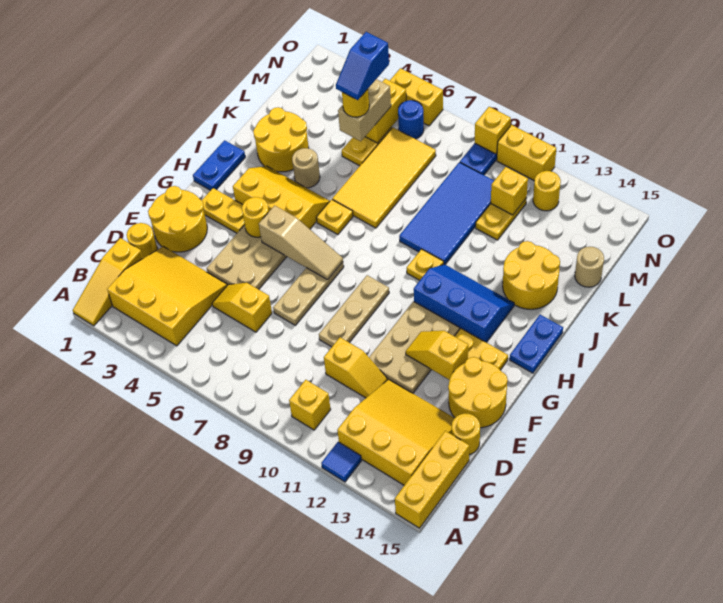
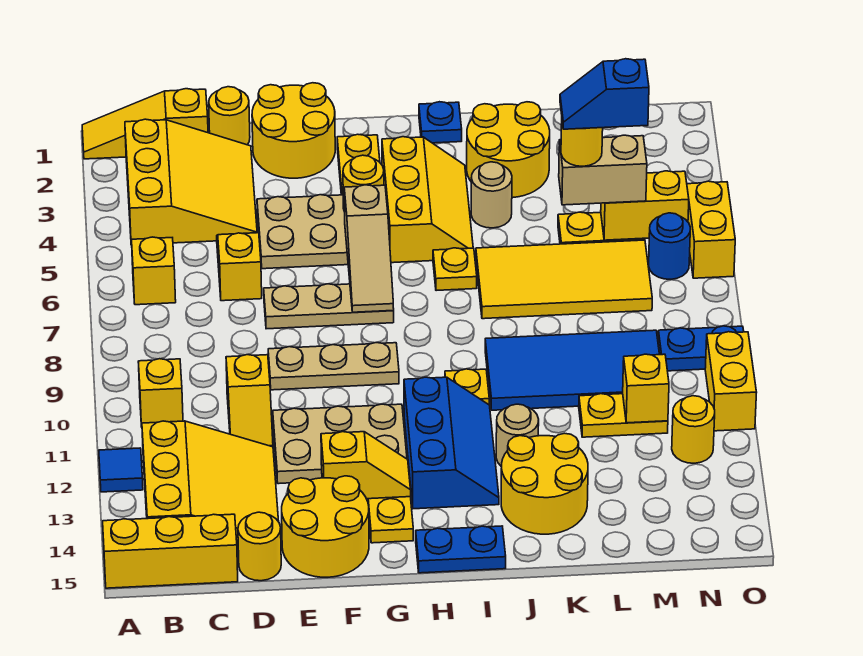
yellow 1x2 slope [406,331,468,380] -> yellow 1x2 slope turned to [321,432,411,499]
blue 1x2 plate [193,140,245,190] -> blue 1x1 plate [419,102,462,143]
tan 1x1 round brick [575,247,604,287] -> tan 1x1 round brick moved to [496,404,539,467]
yellow 1x1 brick [475,107,511,154] -> yellow 1x1 brick moved to [132,237,176,305]

